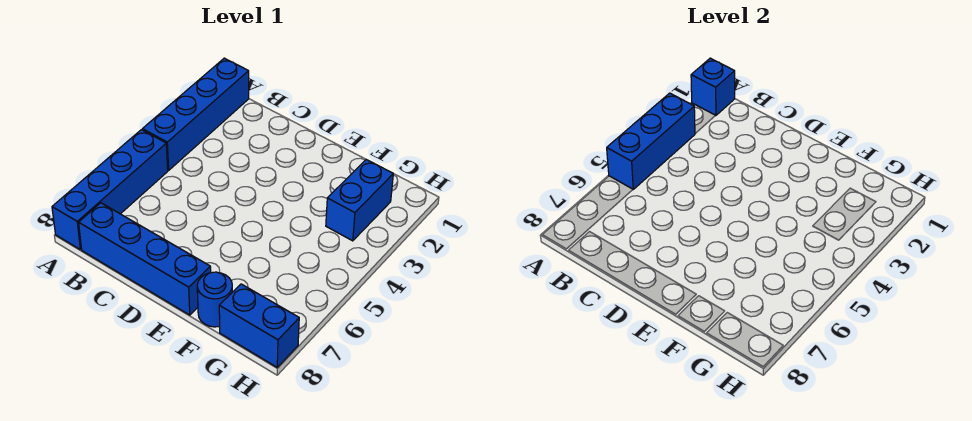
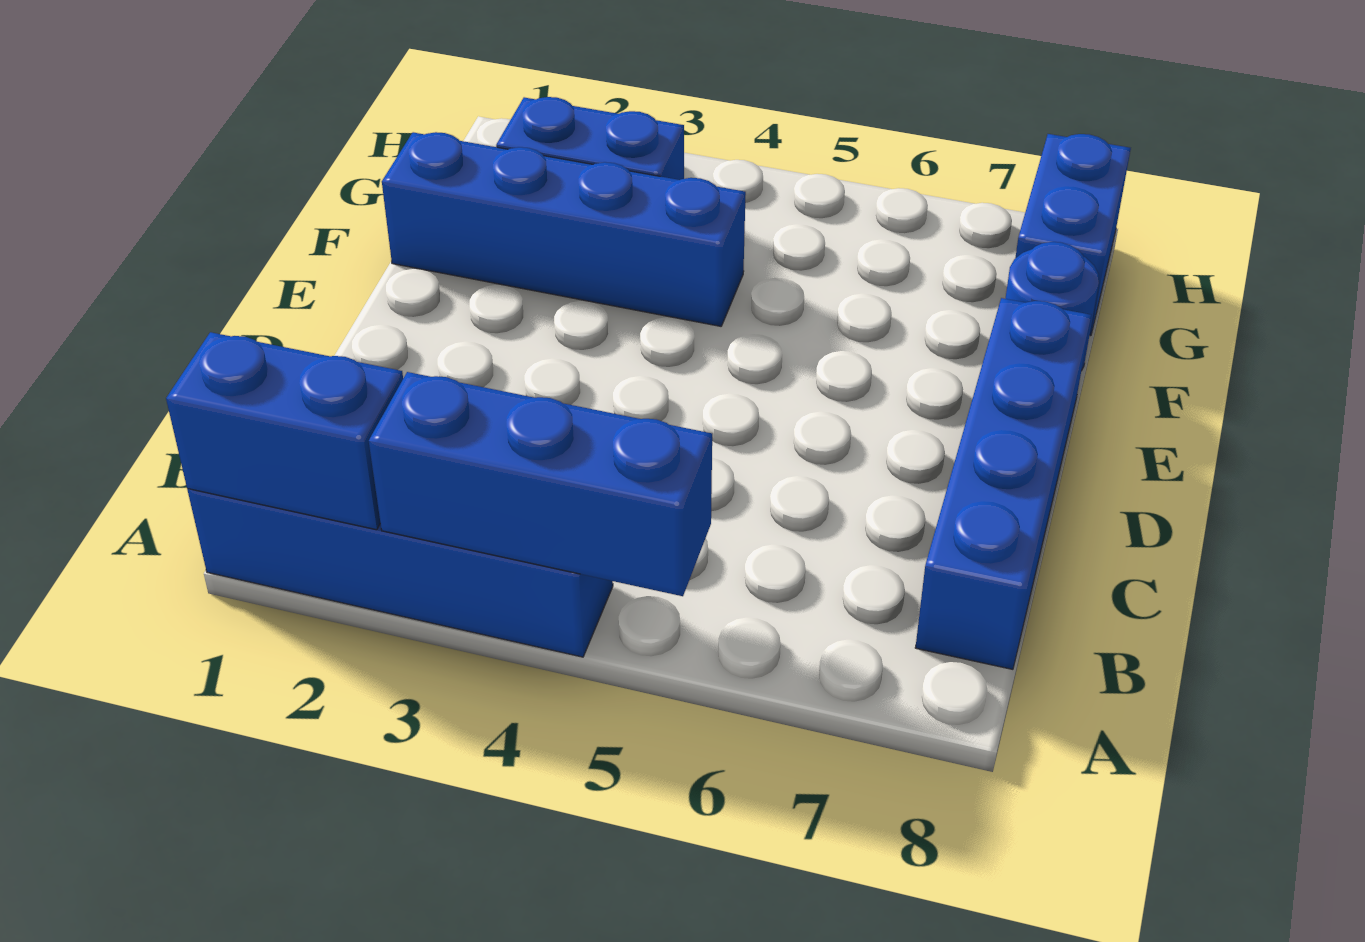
blue 1x1 brick [691,58,735,116] -> blue 1x2 brick [166,332,403,530]
blue 1x4 brick [52,130,168,249] -> blue 1x4 brick moved to [382,132,746,326]

